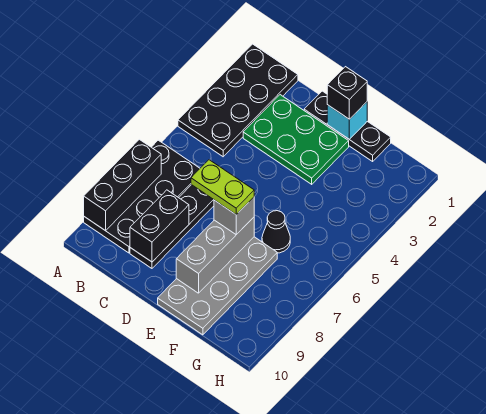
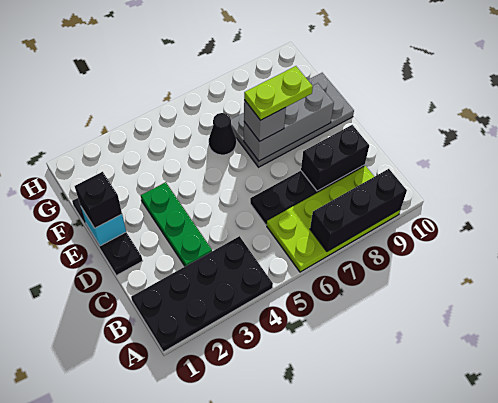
black 2x4 plate [84,140,200,253] -> lime 2x4 plate [267,166,401,272]
green 2x3 plate [243,95,349,184] -> green 1x3 plate [141,182,212,266]
lime 1x2 plate [191,160,254,215] -> lime 1x2 plate turned to [244,66,313,120]

